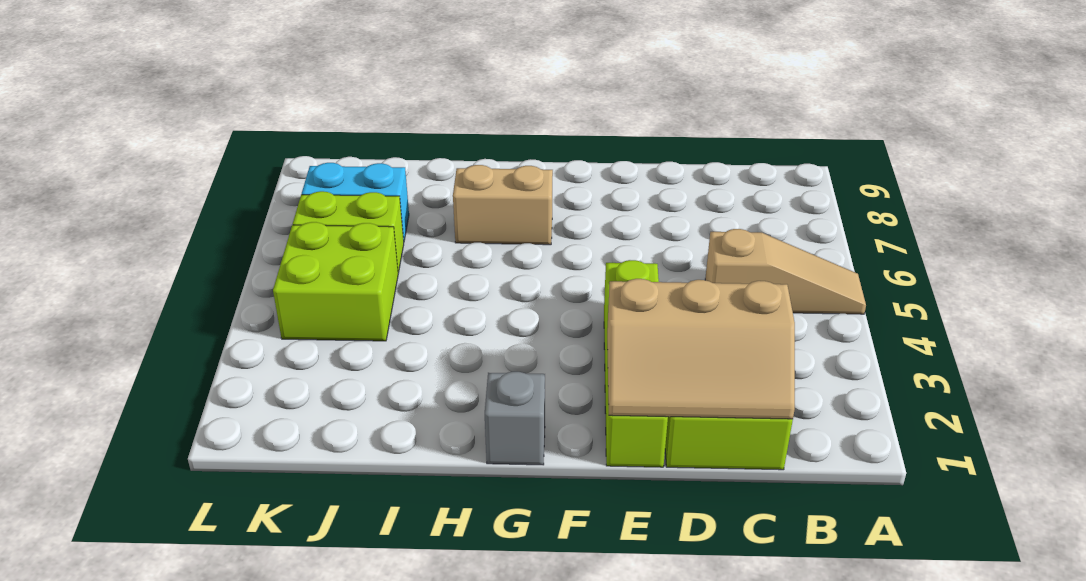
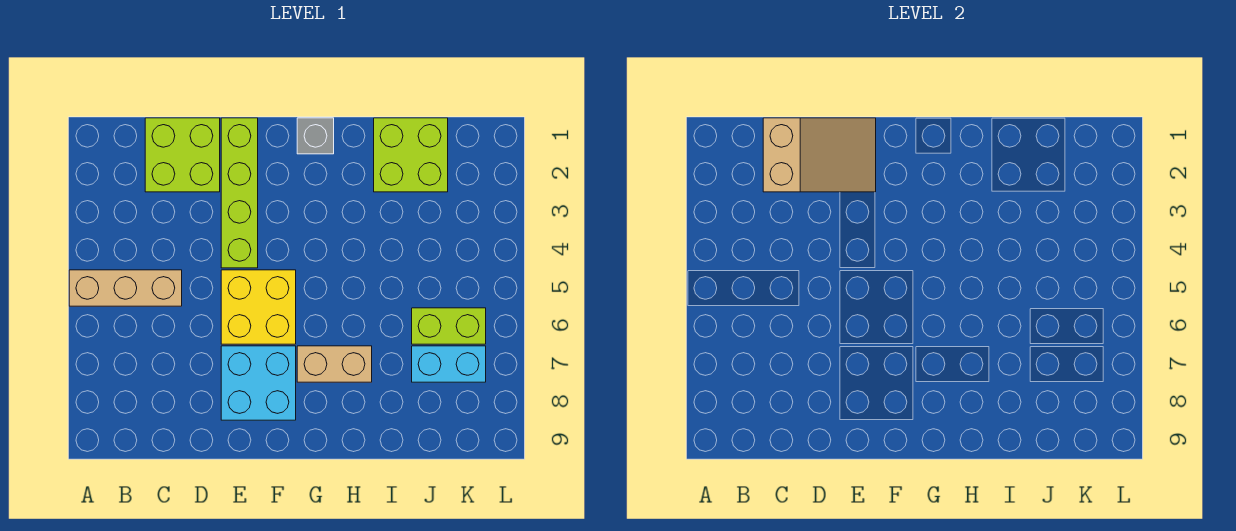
tan 1x3 slope [705,229,866,314] -> tan 1x3 brick [69,270,182,306]
tan 2x3 slope [607,279,795,419] -> tan 2x3 slope turned to [763,118,876,192]
none -> yellow 2x2 brick [221,270,296,344]
none -> cyan 2x2 brick [221,346,296,420]
lime 2x2 brick [273,222,398,341] -> lime 2x2 brick moved to [374,118,448,192]

